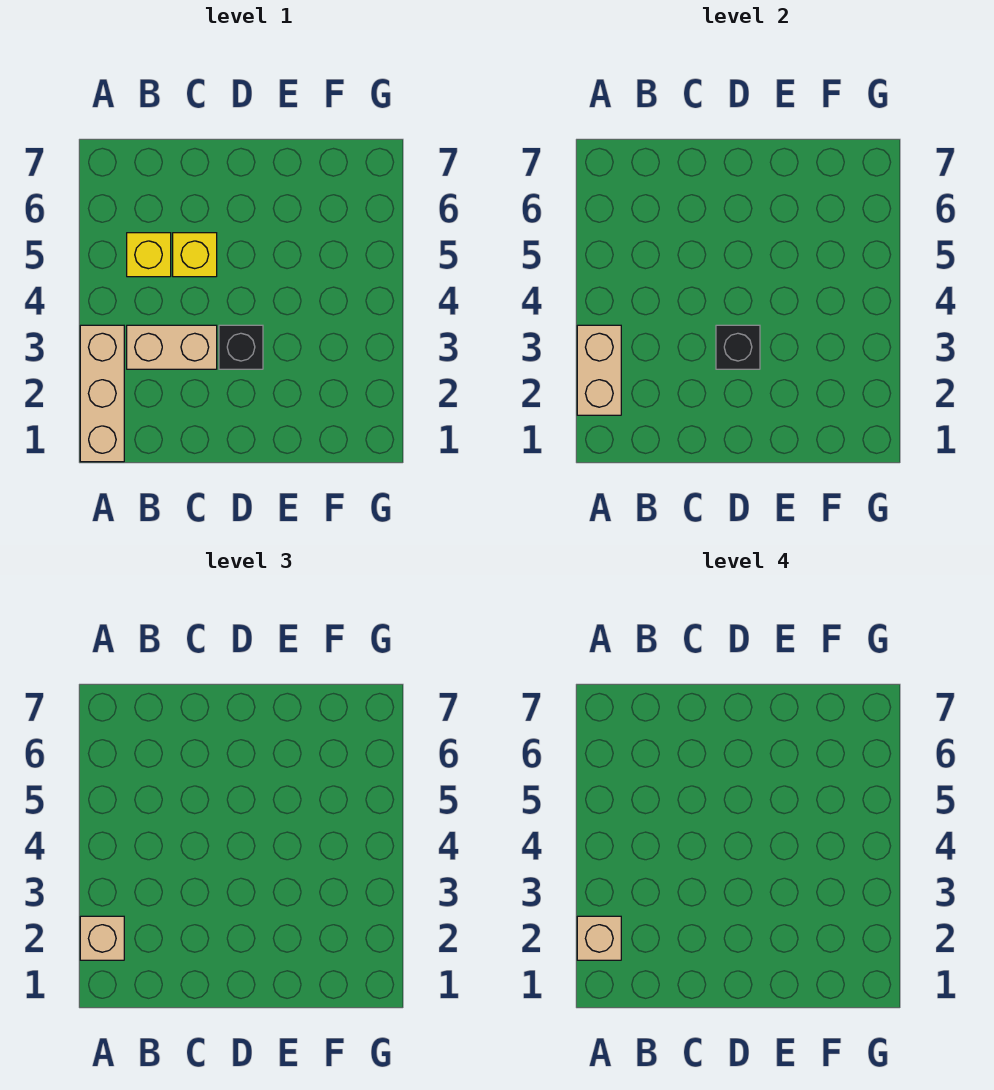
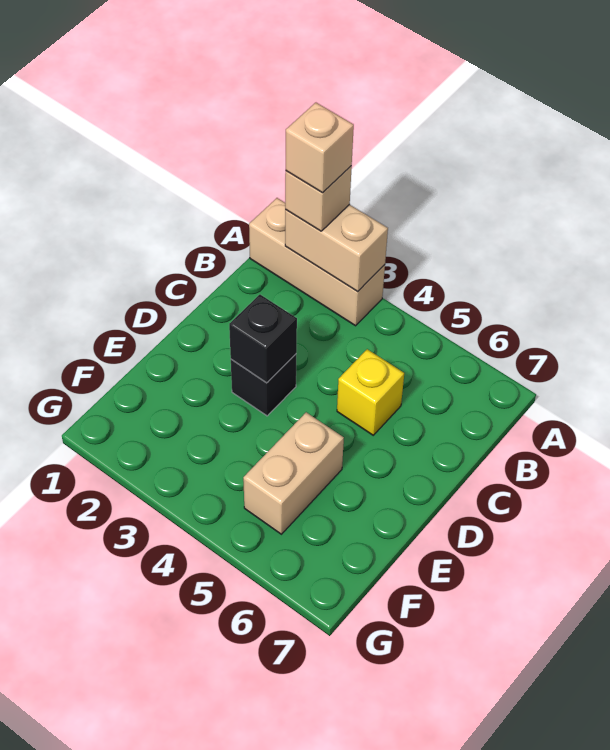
tan 1x2 brick [127,325,217,369] -> tan 1x2 brick moved to [243,412,344,534]
yellow 1x1 brick [127,233,171,277] -> none

